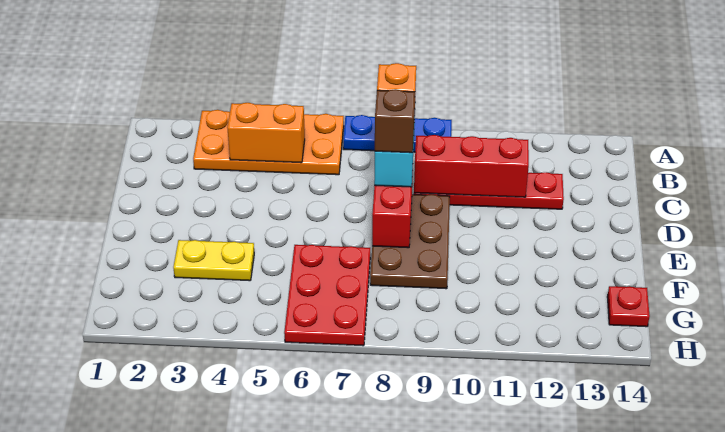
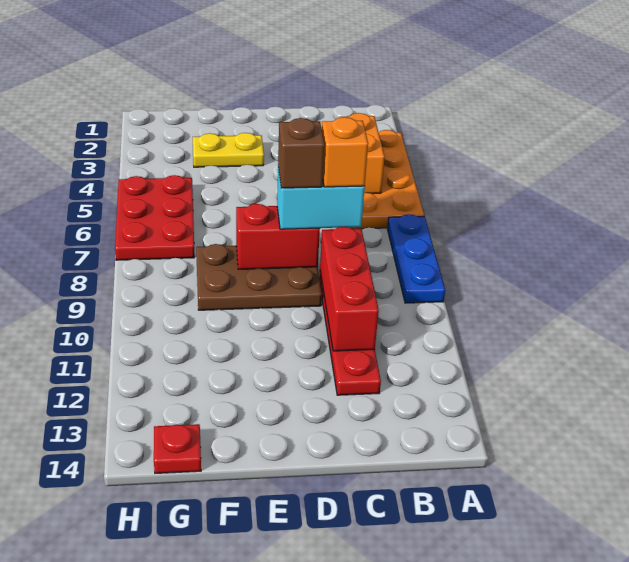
yellow 1x2 plate [173,240,254,281] -> yellow 1x2 plate turned to [193,133,264,167]
red 2x3 plate [284,245,370,346] -> red 2x3 plate turned to [115,175,195,260]

